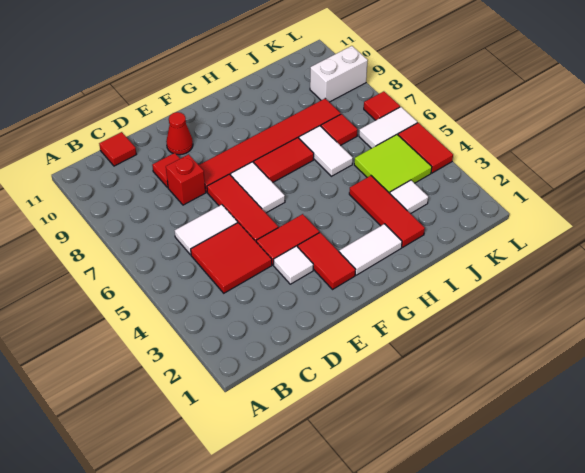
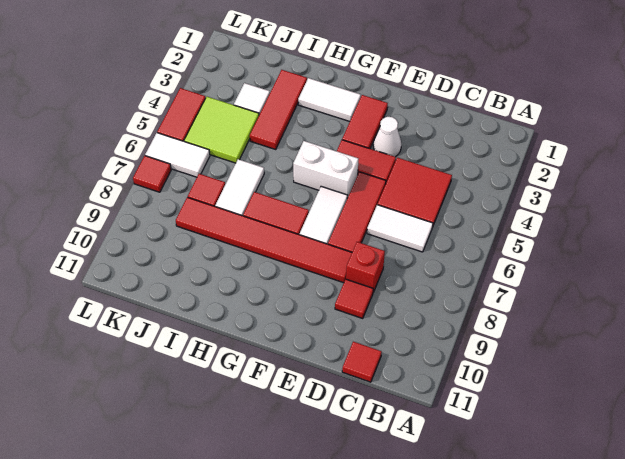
white 1x1 tile [274,246,313,284] -> white 1x1 cone [373,117,401,157]
red 1x1 cone [166,112,193,155] -> none
white 1x2 brick [310,46,368,102] -> white 1x2 brick moved to [293,141,358,198]

